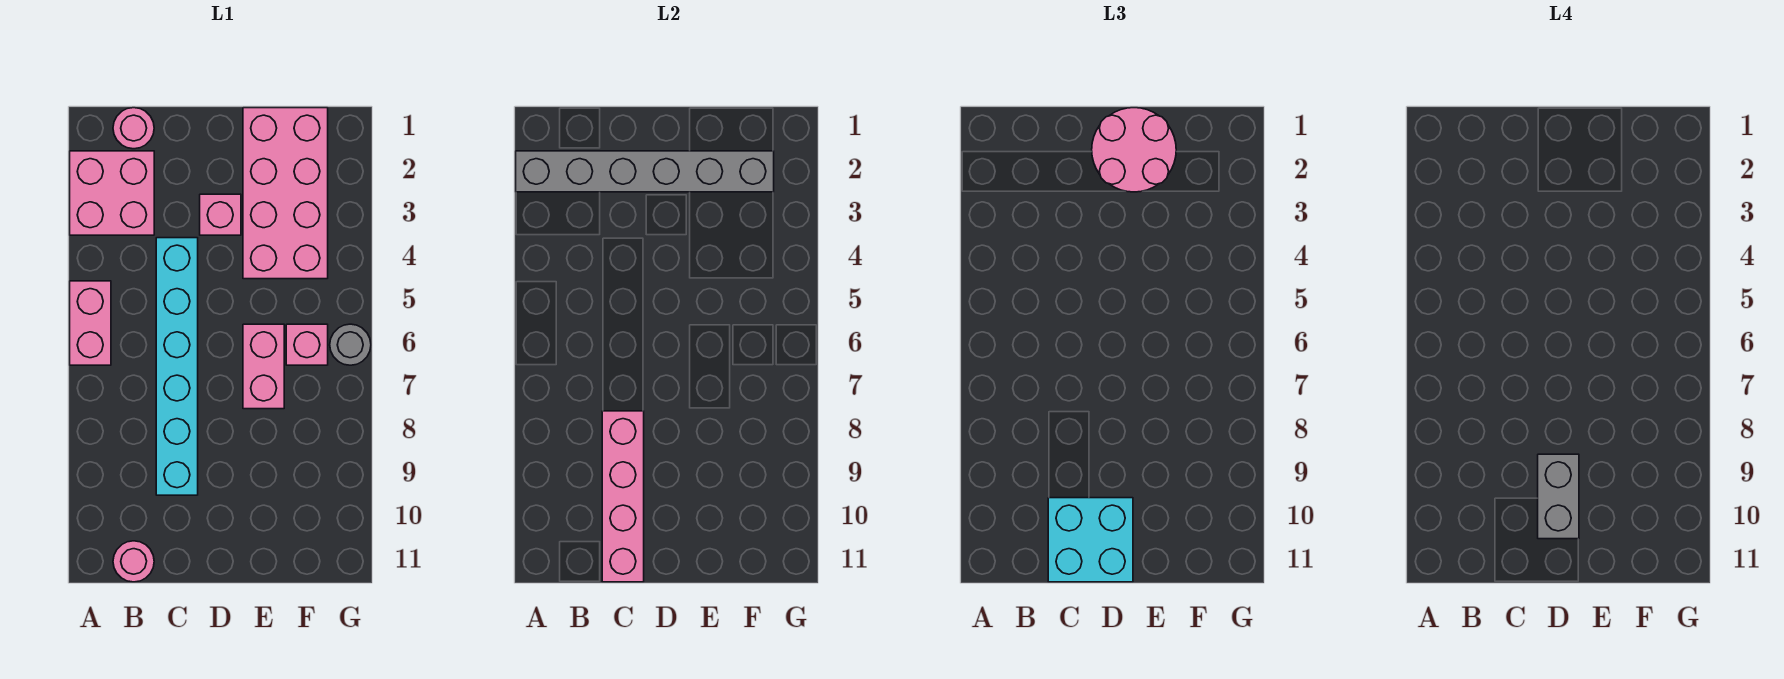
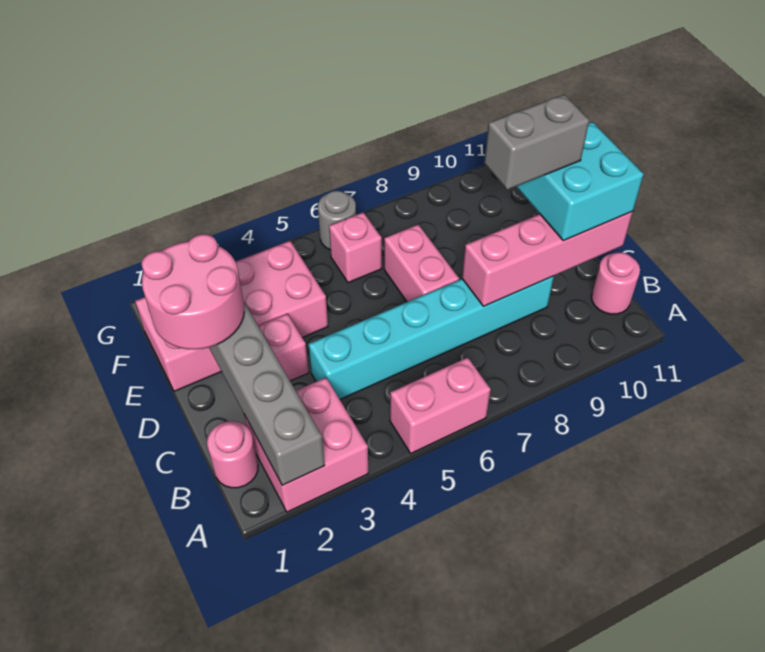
pink 1x2 brick [243,324,284,409] -> pink 1x2 brick turned to [384,225,459,302]

